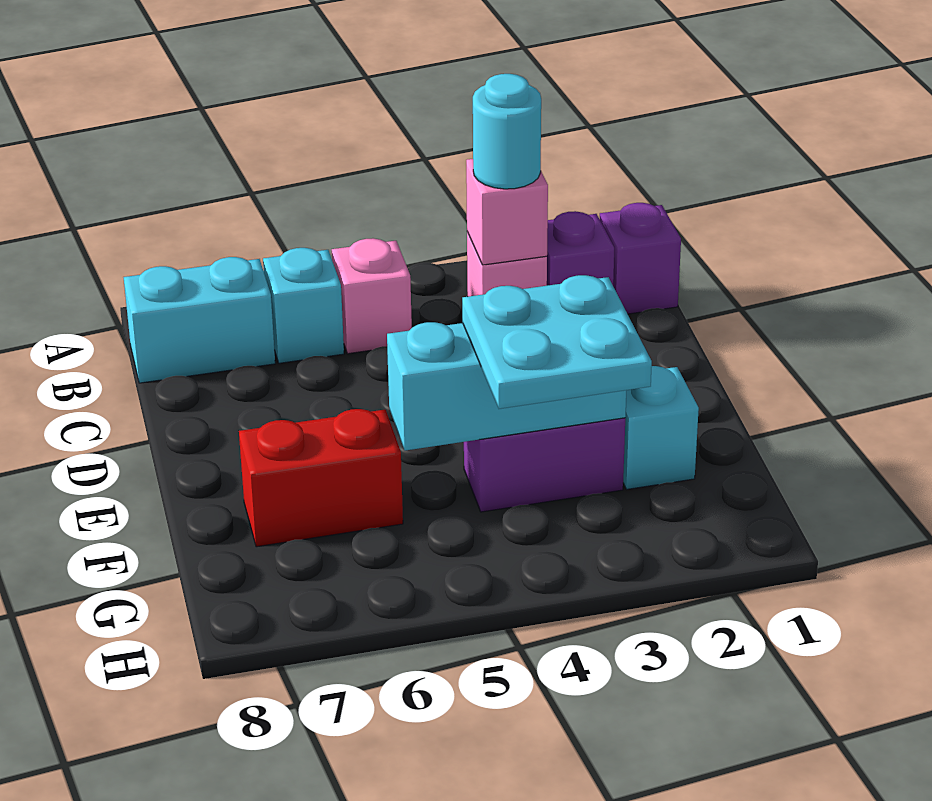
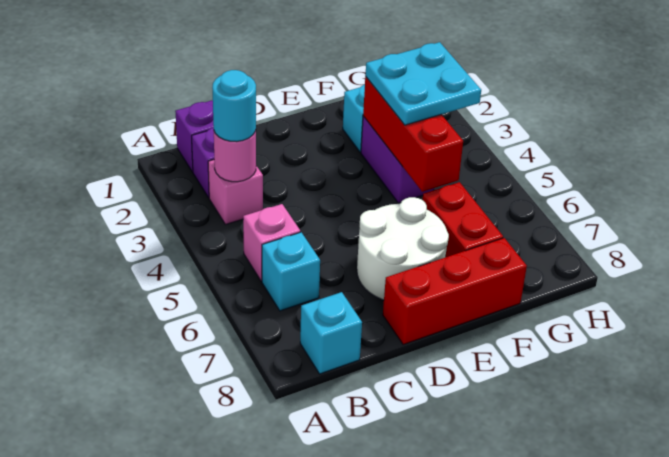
pink 1x1 brick [466,159,548,265] -> pink 1x1 round brick [214,131,256,182]
cyan 1x2 brick [124,257,275,383] -> cyan 1x1 brick [300,292,362,374]
none -> white 2x2 round brick [357,197,449,300]
none -> red 1x3 brick [383,238,527,345]
cyan 1x3 brick [387,322,626,451] -> red 1x3 brick [363,77,463,192]

